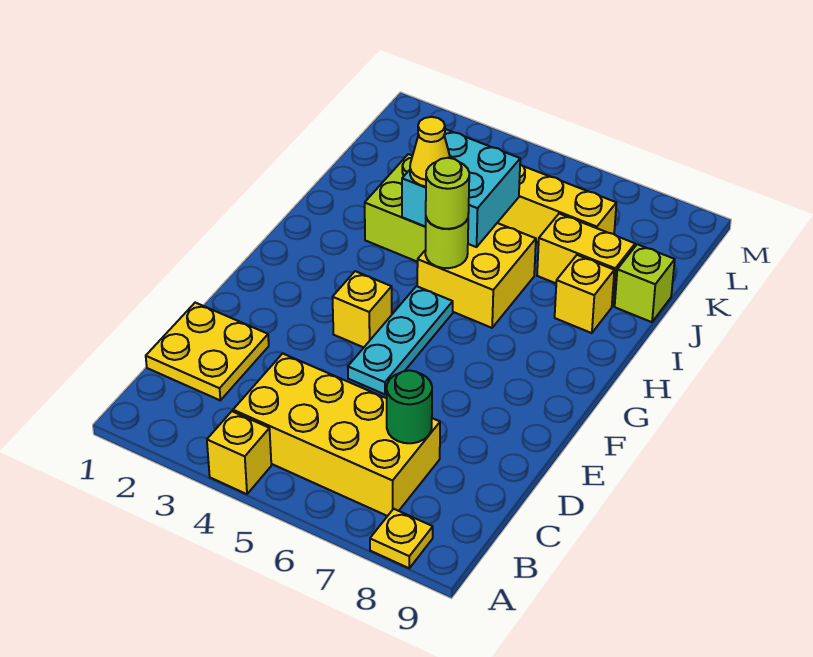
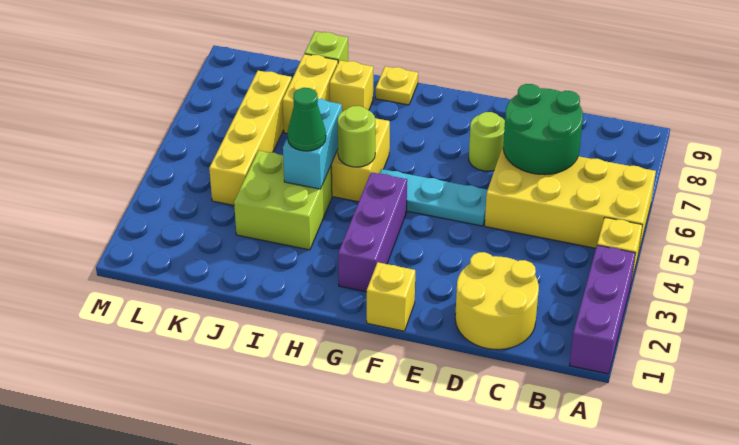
none -> purple 1x3 brick [569,245,635,374]
yellow 1x1 plate [370,509,433,568] -> yellow 1x1 plate moved to [376,66,418,105]
yellow 2x4 brick [233,354,440,516] -> yellow 2x4 brick turned to [485,146,656,254]
yellow 2x2 plate [146,303,269,400] -> yellow 2x2 round brick [455,252,539,350]
green 1x1 round brick [387,370,432,443] -> green 2x2 round brick [503,84,583,175]
yellow 1x1 brick [333,271,392,347] -> yellow 1x1 brick moved to [367,262,415,331]
none -> purple 1x3 brick [338,172,407,292]
lime 1x1 round brick [426,158,469,229] -> lime 1x1 round brick moved to [469,112,505,171]
cyan 2x2 brick [402,130,520,247] -> cyan 1x2 brick [283,99,342,189]
yellow 1x1 cone [410,117,450,187] -> green 1x1 cone [287,88,326,151]

